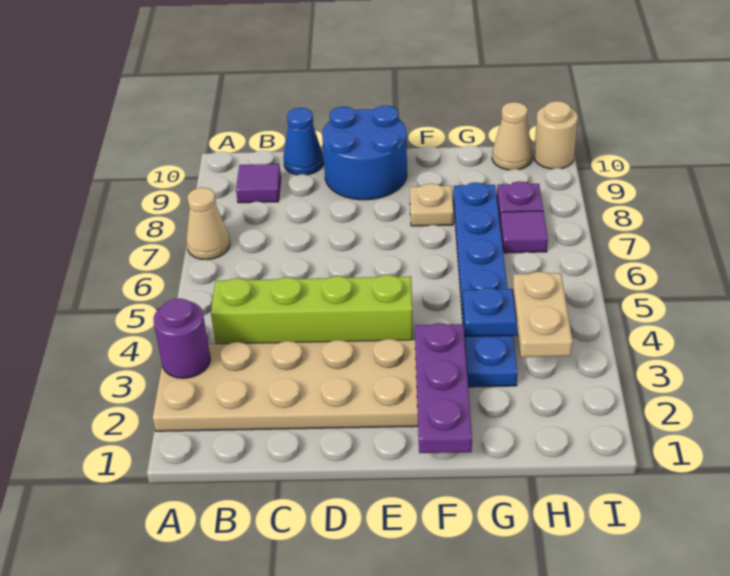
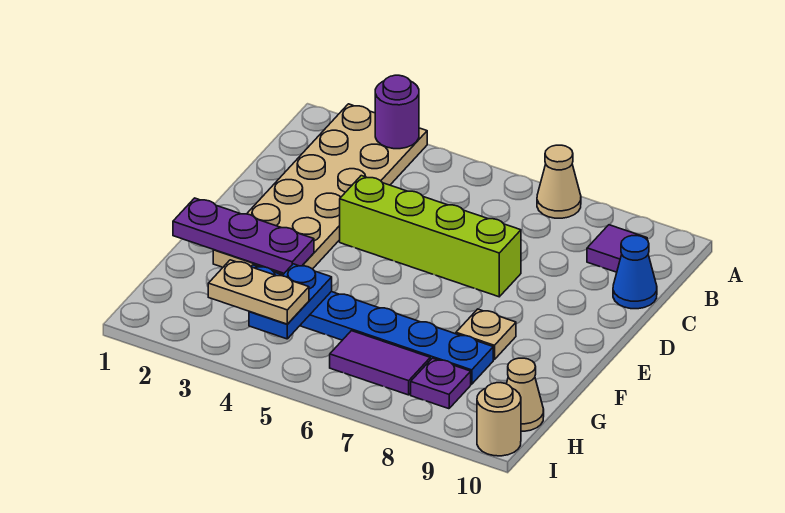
lime 1x4 brick [211,275,413,344] -> lime 1x4 brick turned to [340,176,521,297]
blue 2x2 round brick [322,105,407,200] -> none
purple 1x1 tile [500,211,548,253] -> purple 1x2 tile [330,331,430,395]

